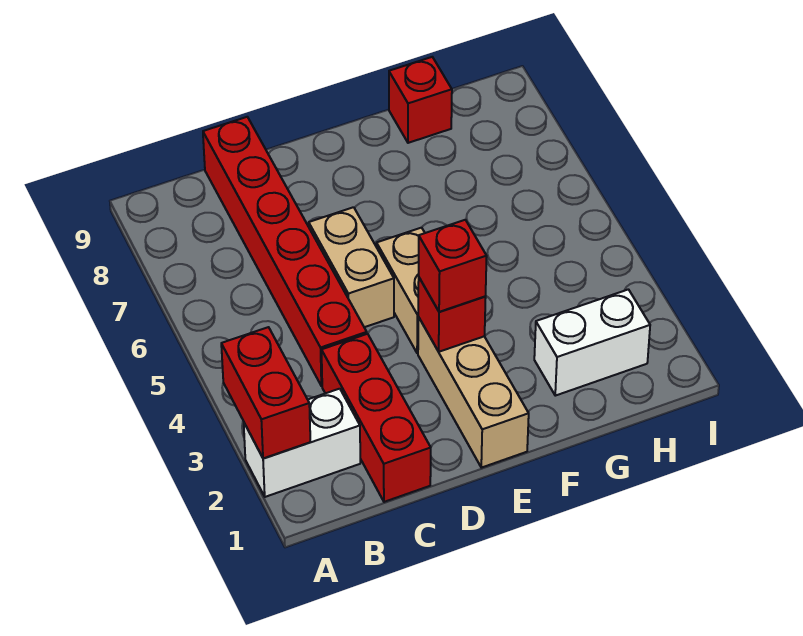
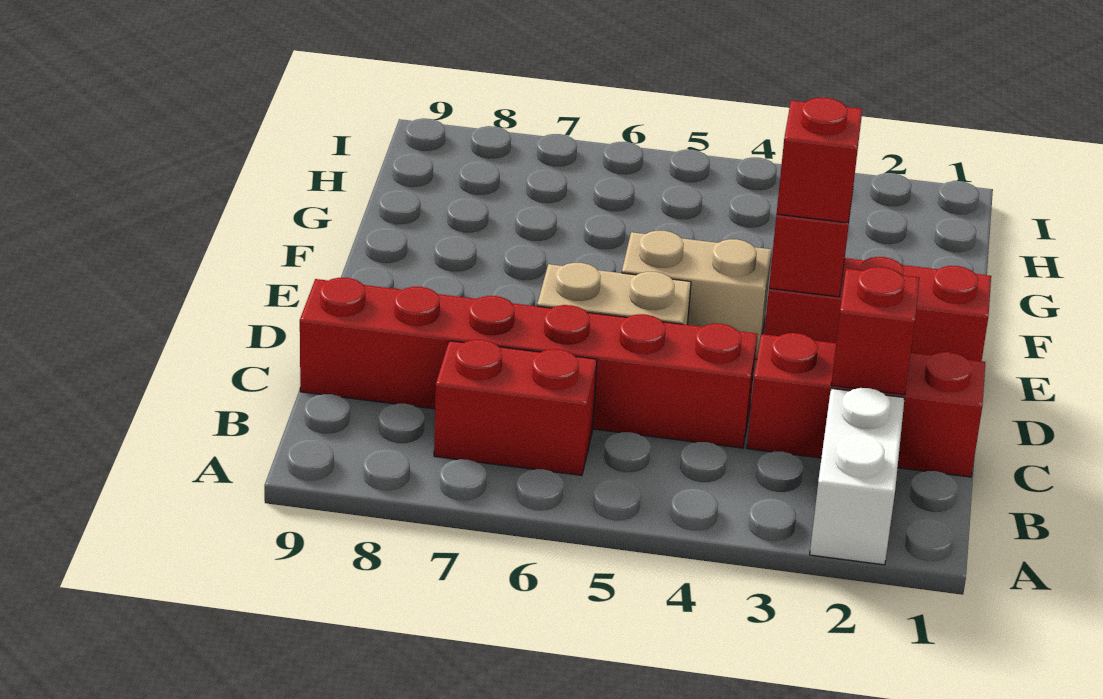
red 1x2 brick [221,327,310,458] -> red 1x2 brick moved to [434,340,597,475]
tan 1x3 brick [418,317,529,468] -> red 1x3 brick [764,257,991,361]
white 1x2 brick [534,289,650,396] -> none
red 1x1 brick [389,57,452,143] -> red 1x1 brick moved to [831,267,919,395]

